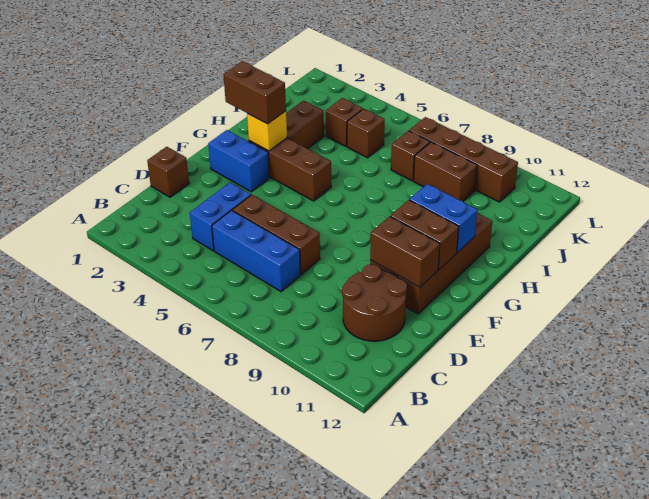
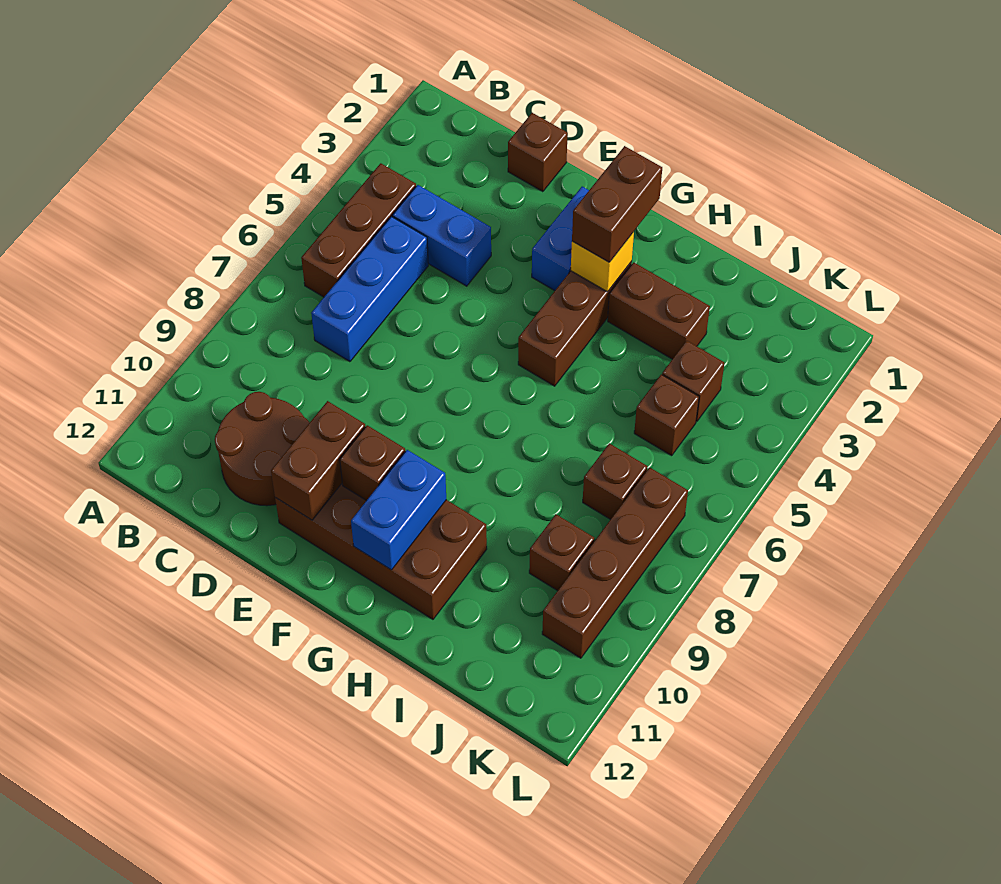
brown 1x3 brick [233,195,320,274] -> brown 1x3 brick moved to [301,163,416,297]
brown 1x2 brick [390,200,459,270] -> brown 1x1 brick [340,425,405,501]
brown 1x2 brick [414,142,477,201] -> brown 1x1 brick [529,514,594,591]

